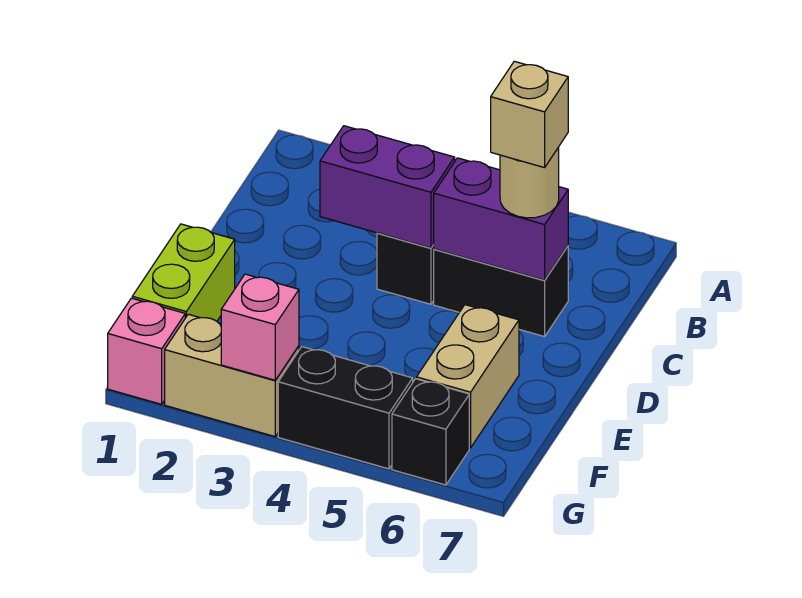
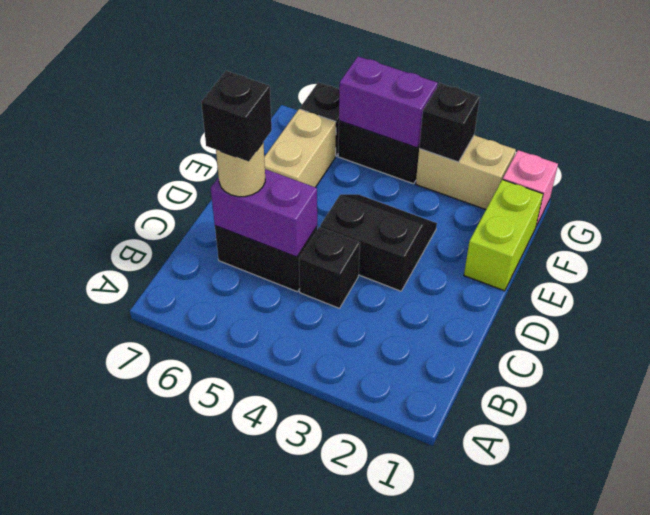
purple 1x2 brick [320,126,455,248] -> purple 1x2 brick moved to [339,56,438,148]
tan 1x1 brick [491,61,568,168] -> black 1x1 brick [201,71,272,162]
none -> black 2x2 slope [320,194,437,291]
pink 1x1 brick [221,274,299,380] -> black 1x1 brick [419,83,480,162]

